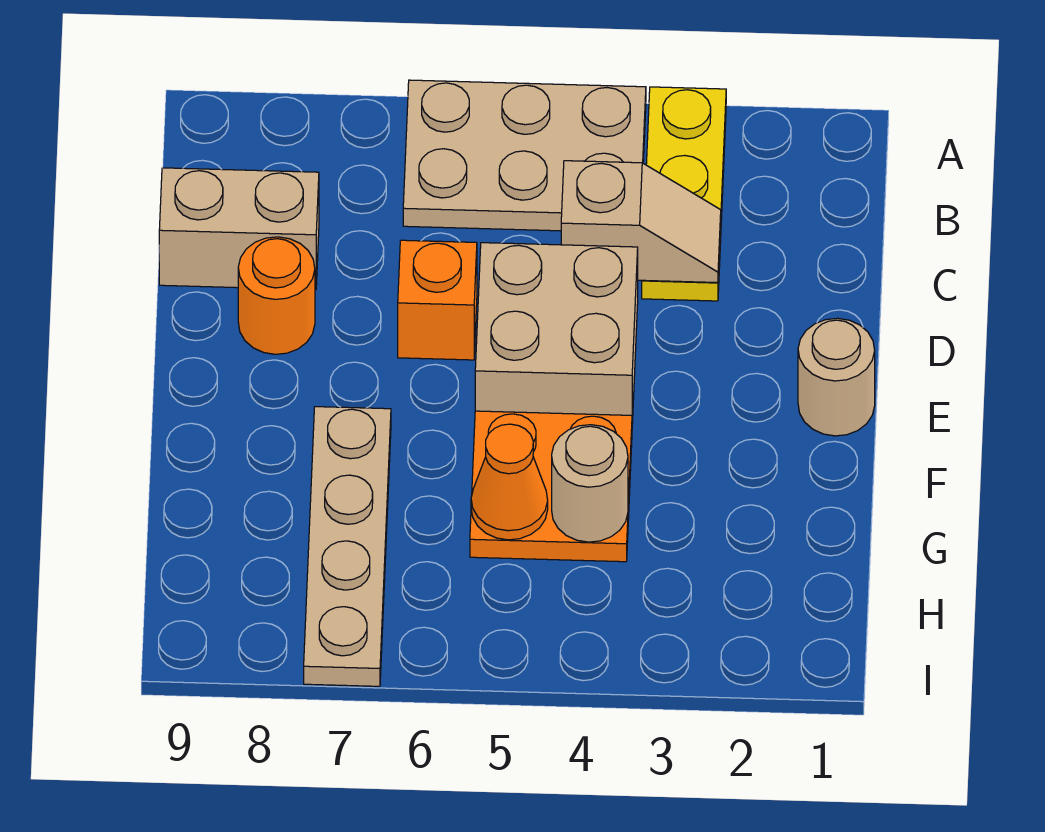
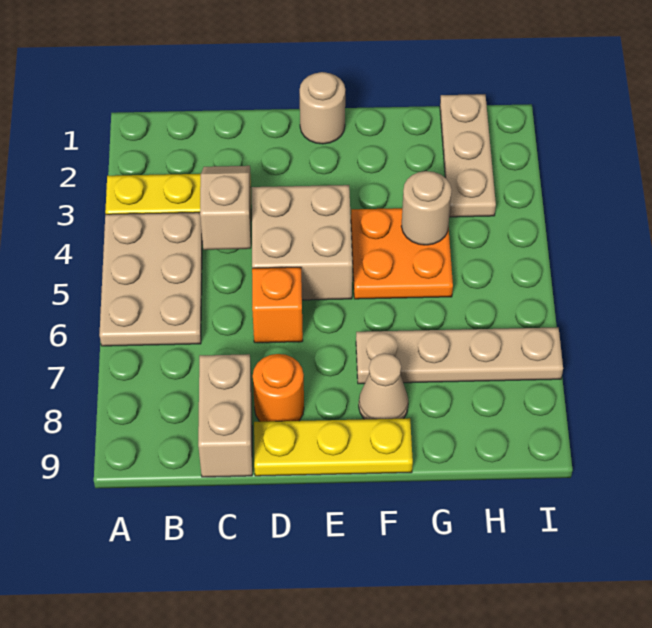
none -> yellow 1x3 plate [254,418,413,476]
none -> tan 1x1 cone [359,353,408,419]
orange 1x1 cone [471,424,548,540] -> none
none -> tan 1x3 plate [440,94,496,217]

